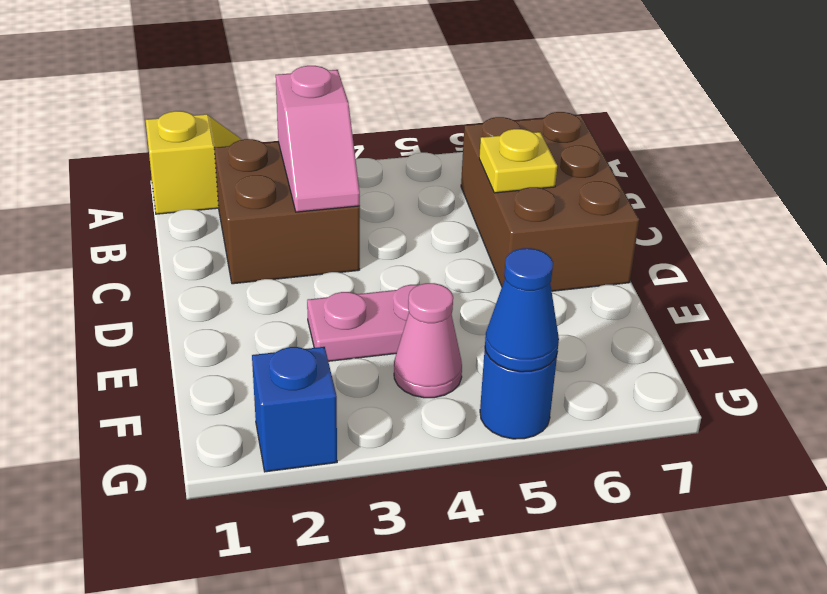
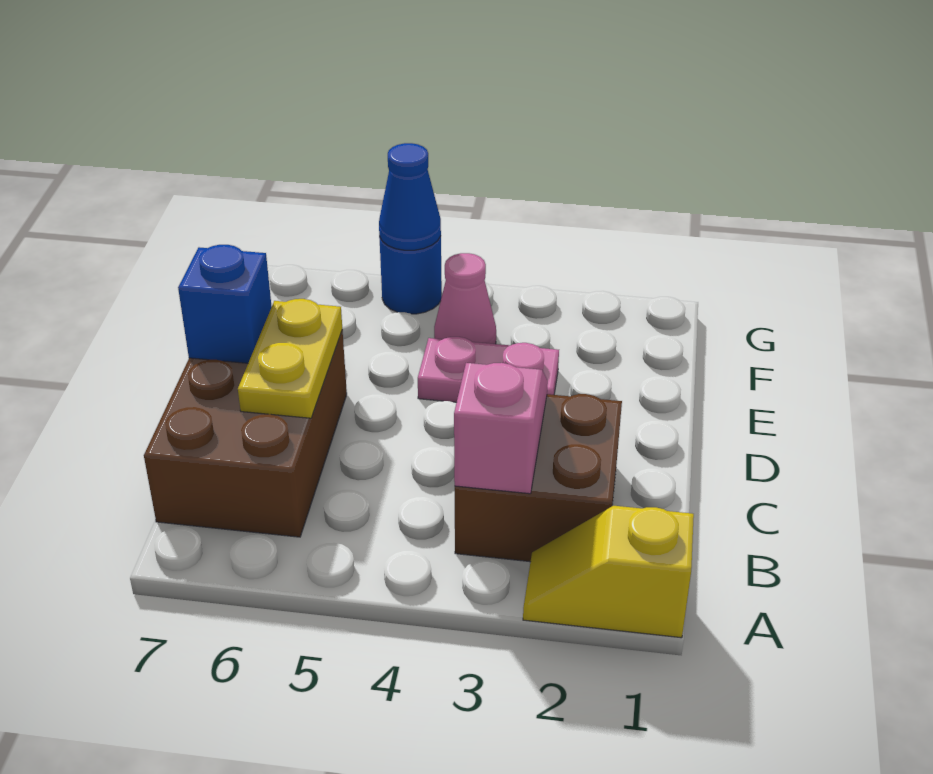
yellow 1x1 plate [479,129,557,193] -> yellow 1x2 plate [238,299,342,418]
blue 1x1 brick [252,347,337,472] -> blue 1x1 brick moved to [178,245,272,363]

